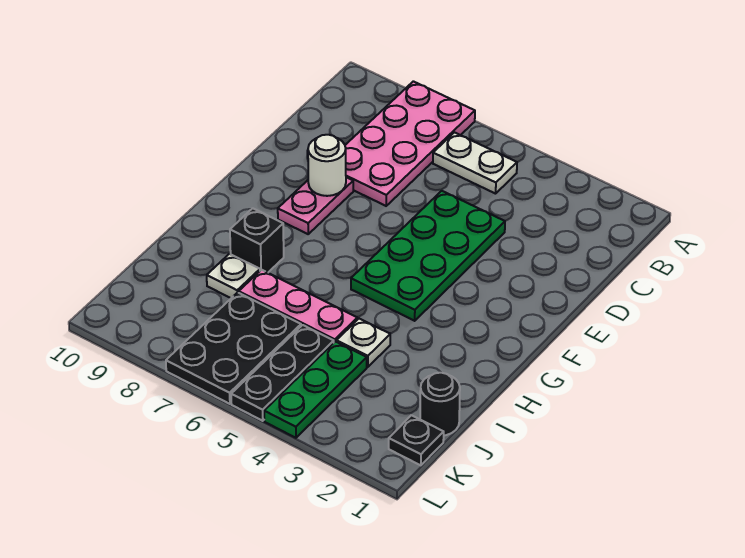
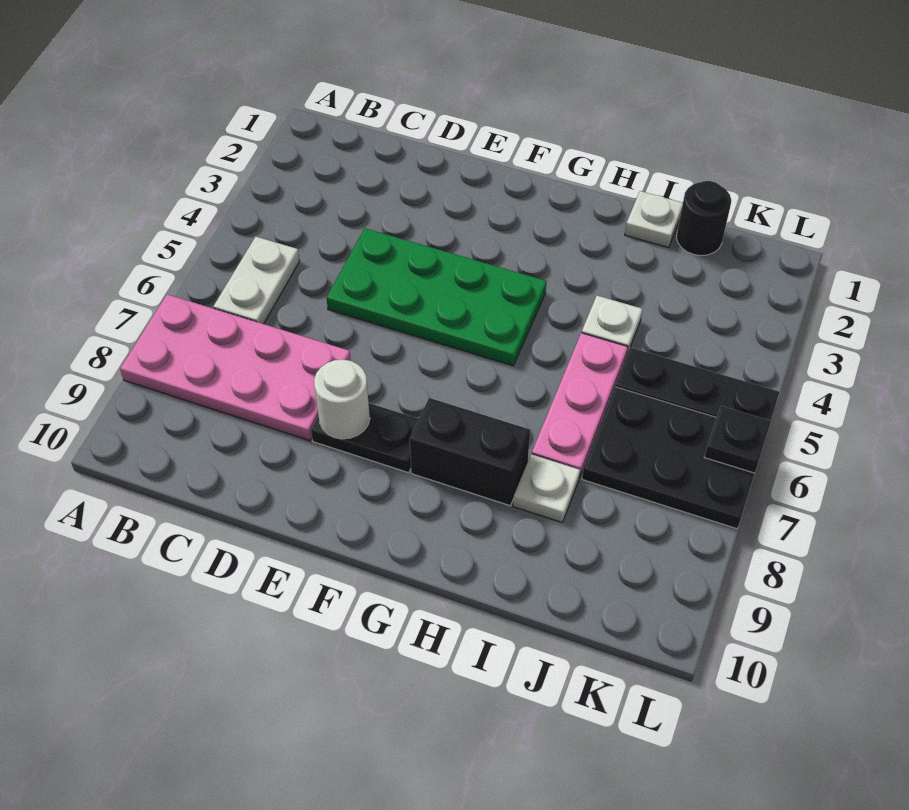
pink 1x2 plate [278,177,353,234] -> black 1x2 plate [311,403,419,473]
black 1x1 brick [230,208,284,273] -> black 1x2 brick [410,398,530,506]
none -> white 1x1 plate [625,191,683,247]
green 1x3 plate [264,342,367,438] -> none
black 1x1 plate [389,415,444,465] -> black 1x1 plate moved to [704,406,771,473]

